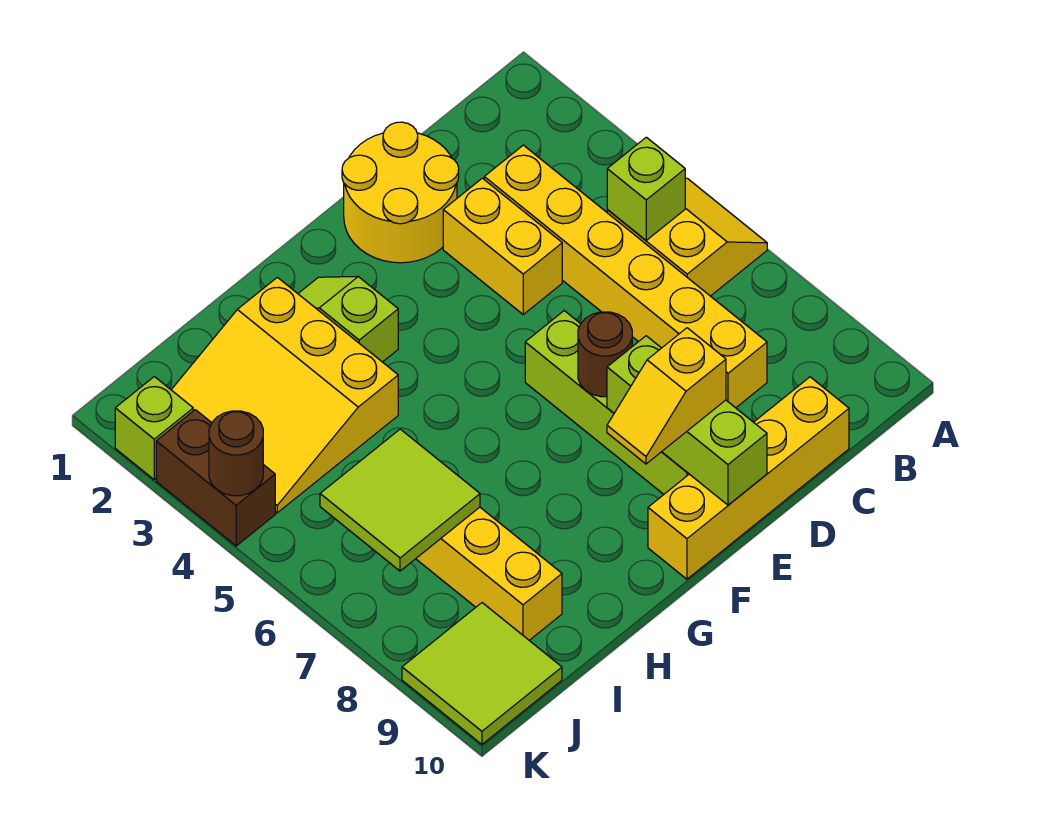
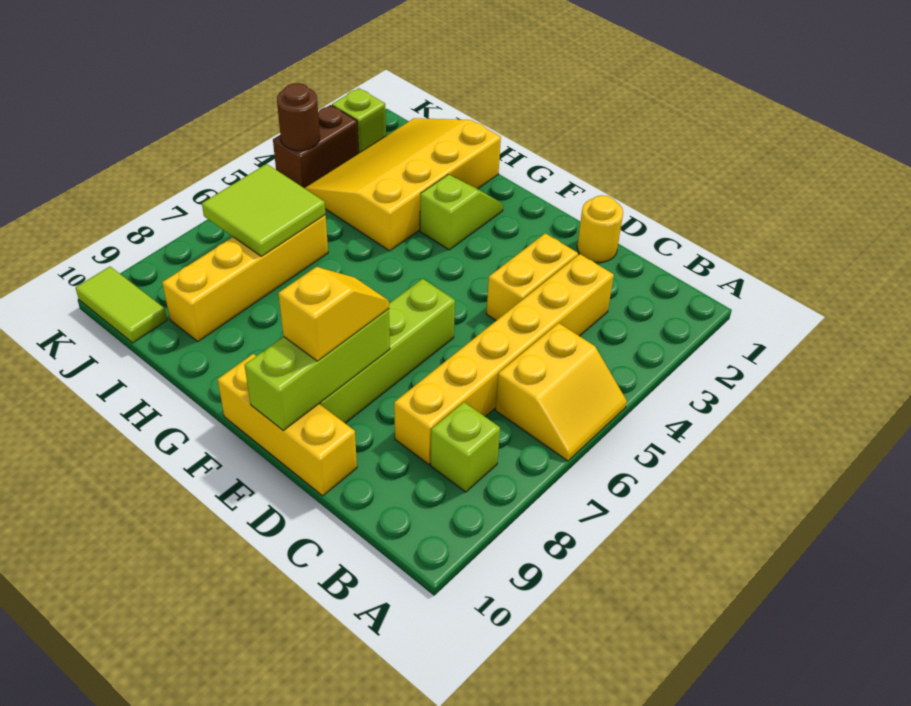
lime 1x1 brick [607,137,685,240] -> lime 1x1 brick moved to [431,402,500,492]
yellow 1x4 brick [648,377,849,579] -> yellow 1x3 brick [218,354,357,496]
yellow 2x2 round brick [342,122,459,263] -> yellow 1x1 round brick [577,195,623,262]
brown 1x1 round brick [578,312,632,397] -> none
yellow 1x2 slope [607,328,726,464] -> yellow 1x2 slope turned to [278,267,389,361]
yellow 3x3 slope [171,277,398,513] -> yellow 3x4 slope [305,118,501,251]
lime 2x2 tile [402,603,562,744] -> lime 1x2 tile [75,267,167,343]

